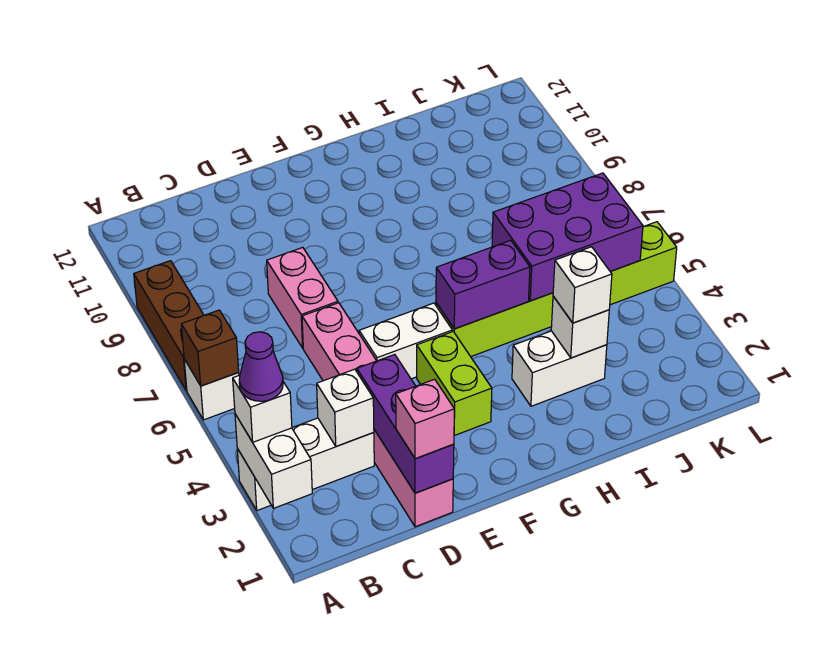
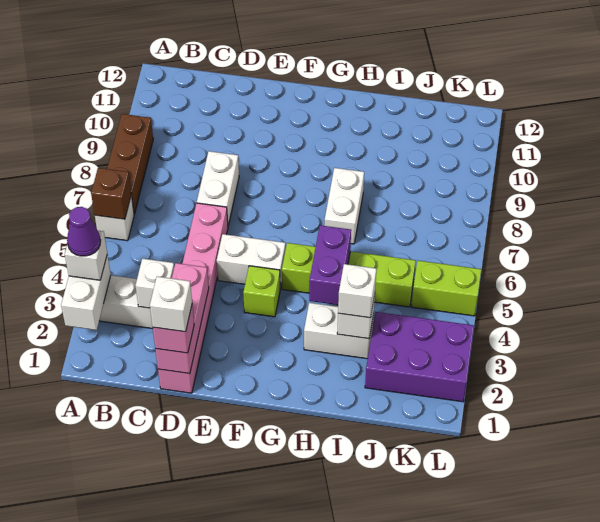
purple 1x3 brick [357,355,454,493] -> pink 1x3 brick [155,263,209,374]
none -> white 1x1 brick [150,277,192,332]
pink 1x2 brick [267,247,338,348] -> white 1x2 brick [197,151,239,226]
lime 1x2 brick [417,332,492,435] -> lime 1x1 brick [243,266,280,317]
purple 1x2 brick [436,240,530,329] -> purple 1x2 brick turned to [309,225,351,305]
none -> white 1x2 brick [325,168,364,244]
purple 2x3 brick [492,173,643,301] -> purple 2x3 brick moved to [365,312,474,402]

